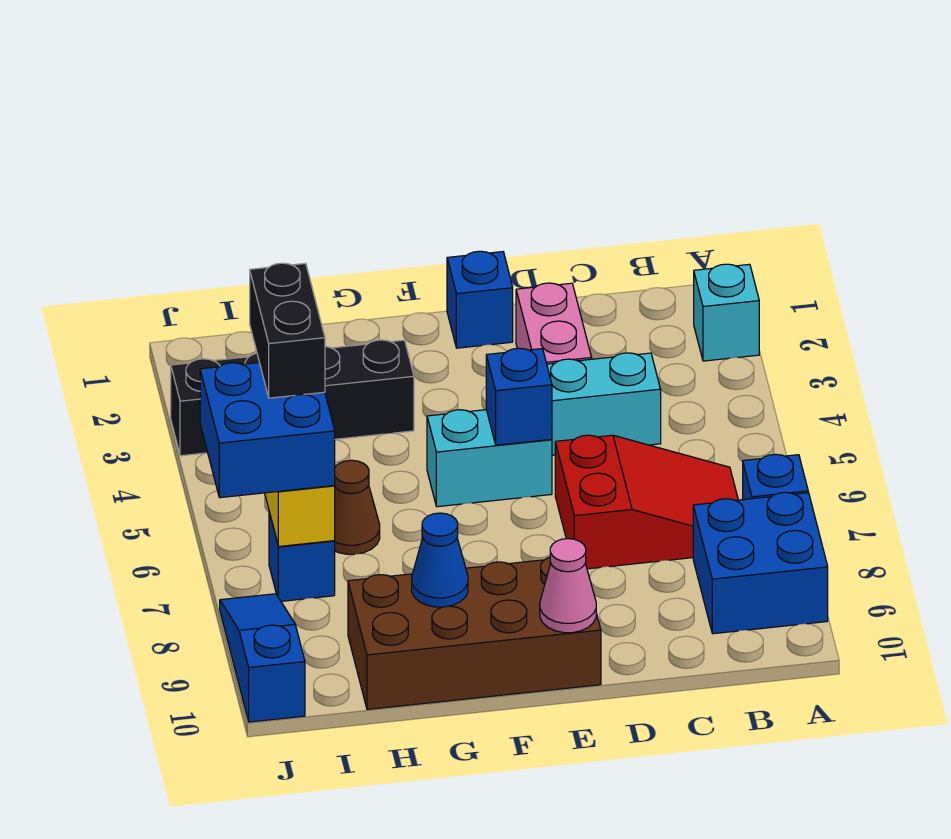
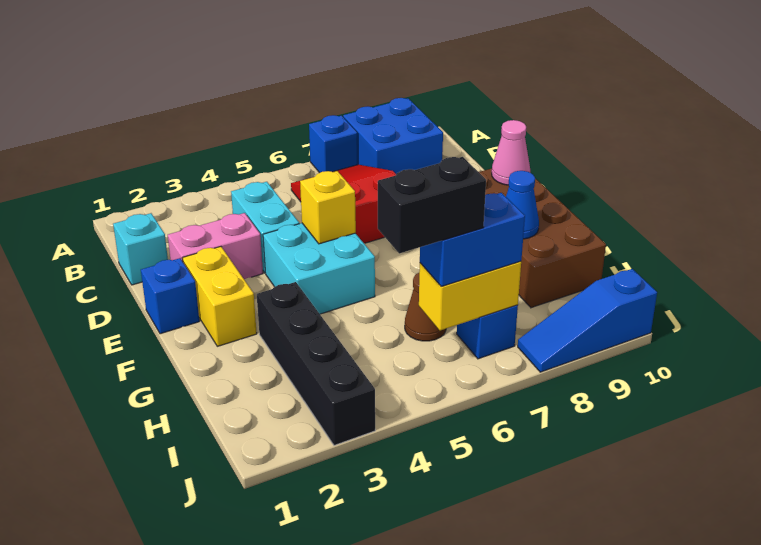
cyan 1x1 brick [694,264,759,361] -> cyan 1x1 brick moved to [113,213,168,285]
none -> yellow 1x2 brick [182,247,257,346]
cyan 1x2 brick [427,410,552,507] -> cyan 2x2 brick [263,223,375,314]
blue 1x1 brick [486,348,552,445] -> yellow 1x1 brick [300,171,356,244]
blue 2x2 brick [200,363,335,498] -> blue 1x2 brick [420,193,525,286]

